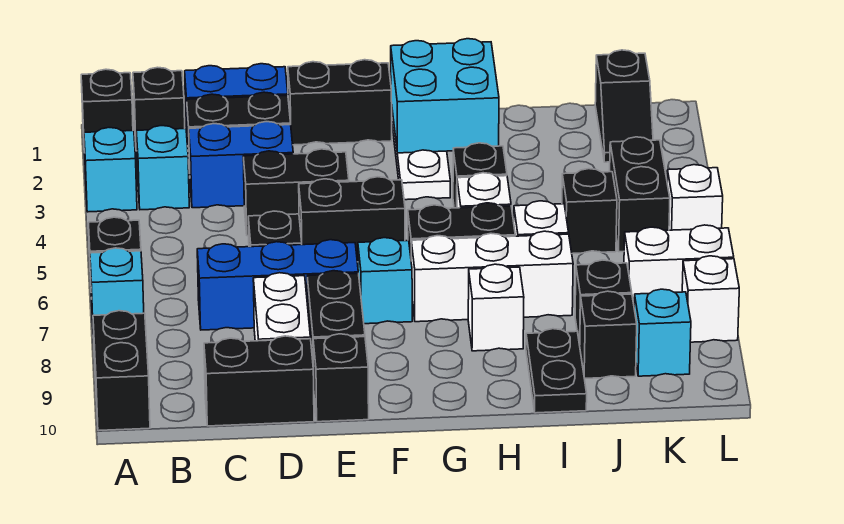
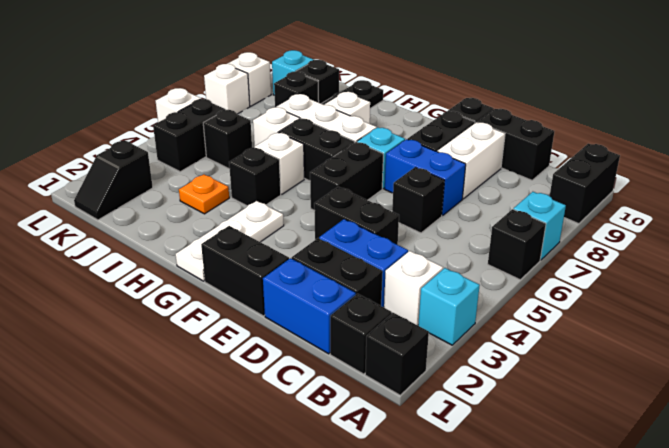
cyan 1x1 brick [136,126,189,210] -> white 1x1 brick [384,251,443,325]
blue 1x3 brick [197,240,358,330] -> blue 1x2 brick [385,139,466,216]
black 1x2 brick [299,177,405,262] -> black 1x2 brick turned to [310,142,383,211]
cyan 2x2 brick [391,39,499,153] -> none
none -> orange 1x1 plate [179,174,229,214]
black 1x2 slope [595,50,653,162] -> black 1x2 slope turned to [74,140,153,220]
white 1x2 brick [624,225,734,304] -> white 1x1 brick [204,64,250,114]

